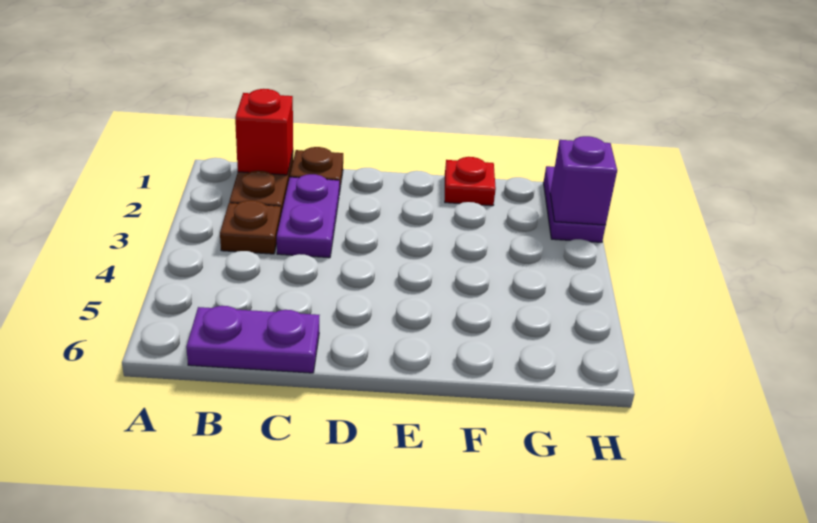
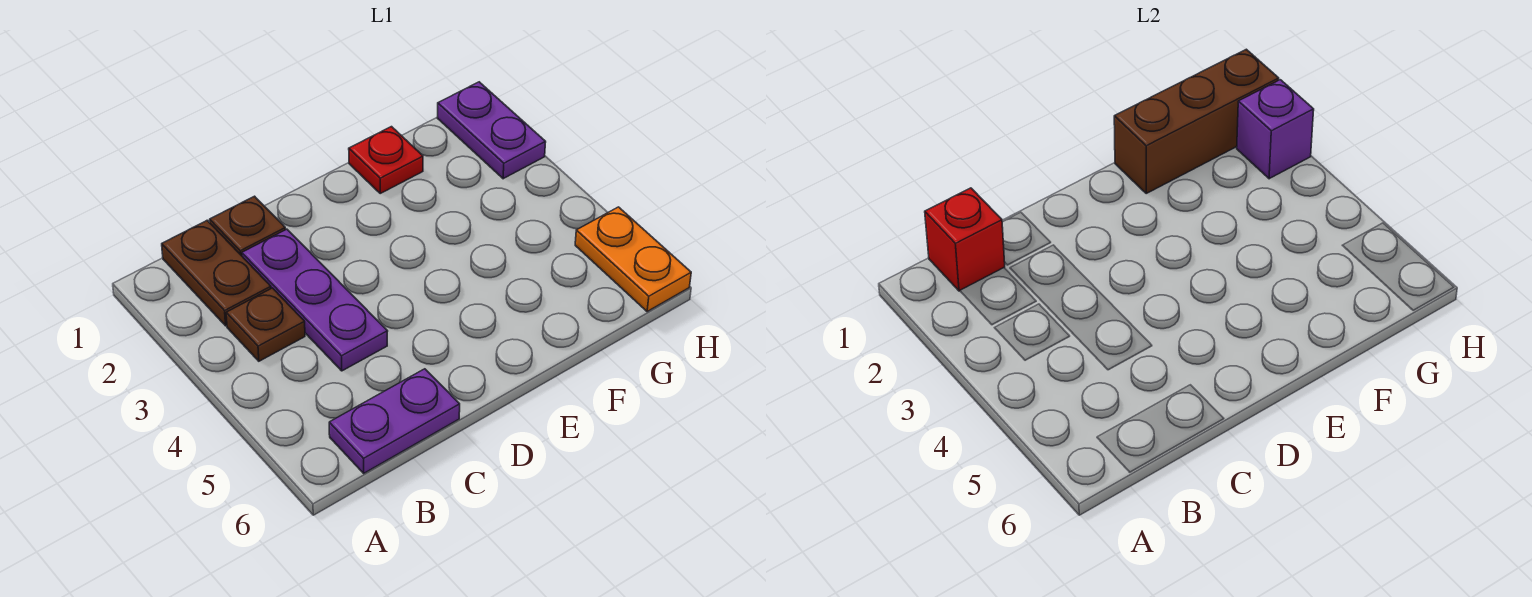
purple 1x2 plate [277,174,339,258] -> purple 1x3 plate [242,229,388,371]
none -> brown 1x3 brick [1114,49,1279,193]
none -> orange 1x2 plate [575,207,691,312]

